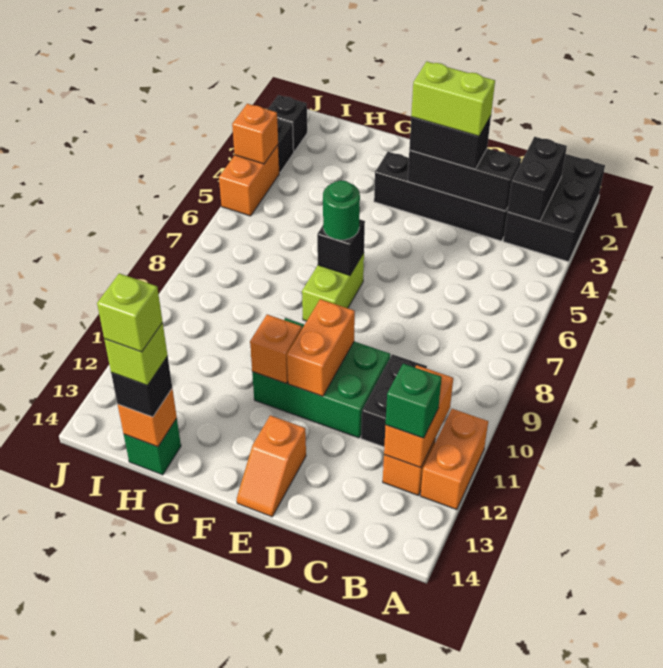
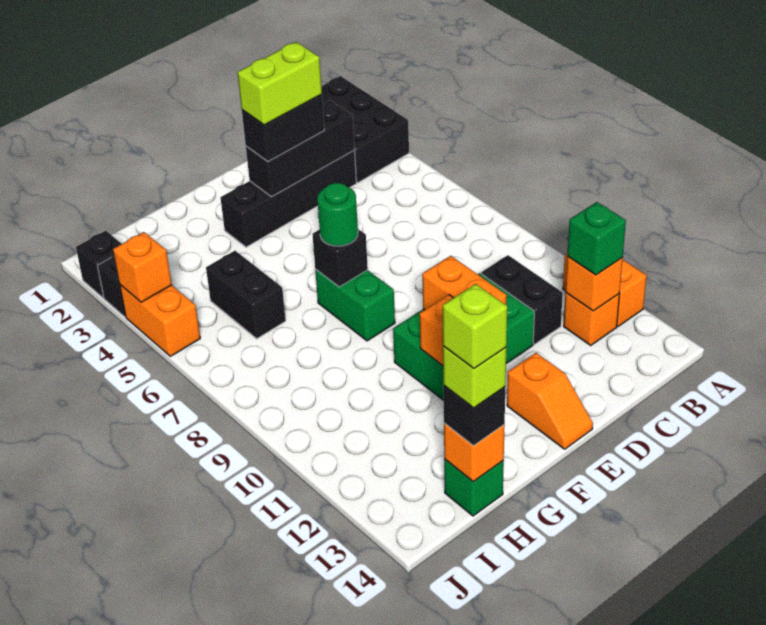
black 1x2 brick [507,137,567,221] -> black 1x2 brick moved to [206,251,286,339]
orange 1x2 brick [384,365,453,468] -> orange 1x1 brick [566,257,623,311]
lime 1x2 brick [302,253,364,321] -> green 1x2 brick [315,269,395,341]

